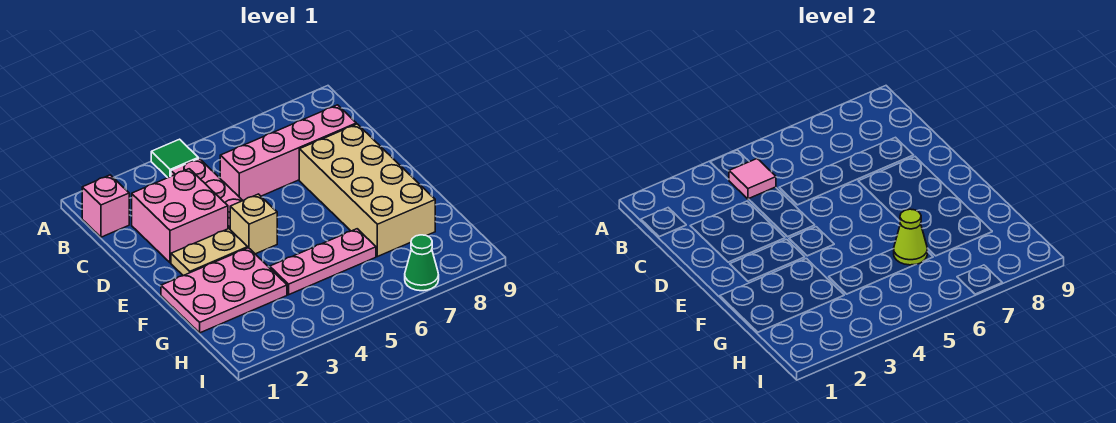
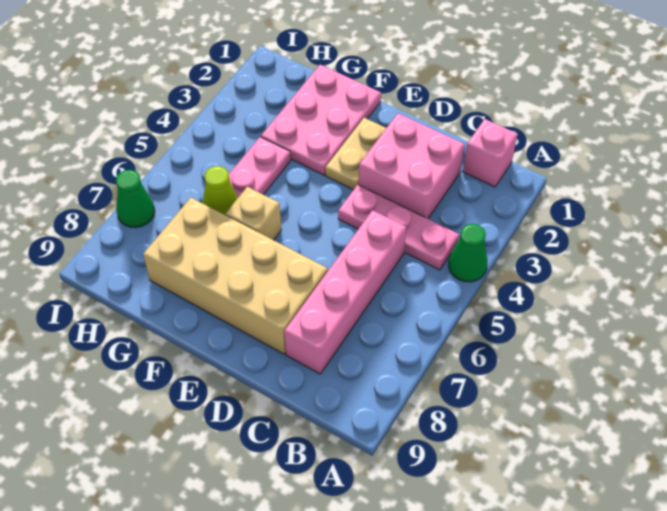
green 1x1 tile [151,139,198,178] -> green 1x1 cone [449,224,487,282]
pink 1x1 tile [729,159,776,199] -> none
tan 1x1 brick [230,194,277,254] -> tan 1x1 brick moved to [226,187,281,240]

